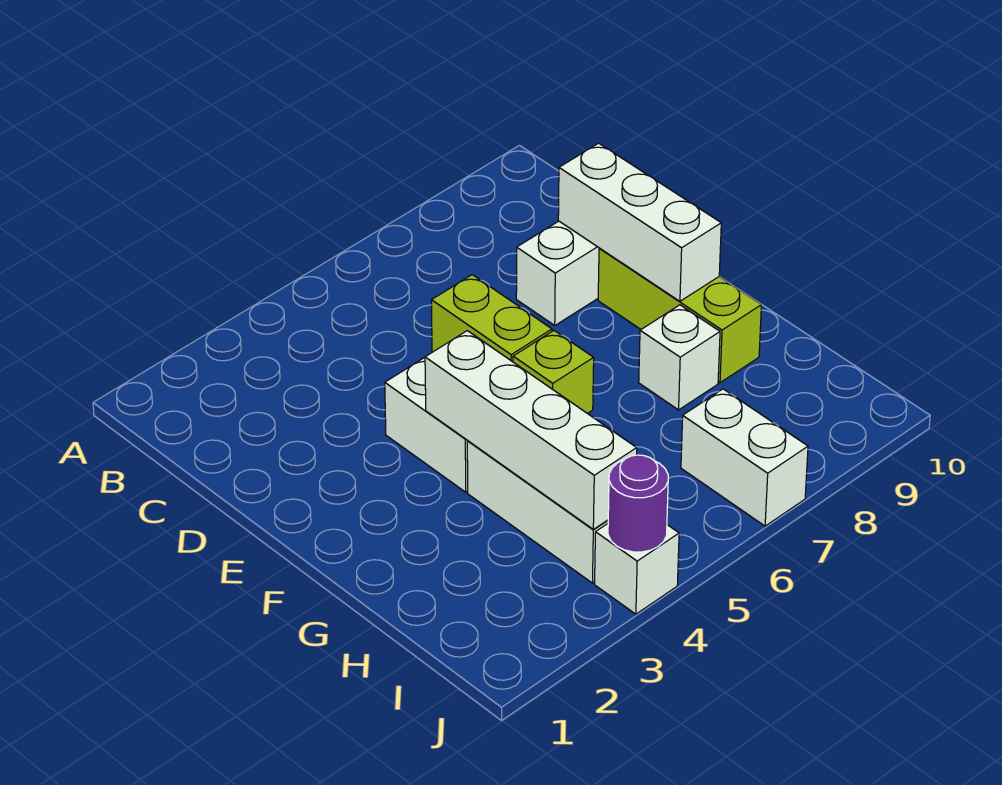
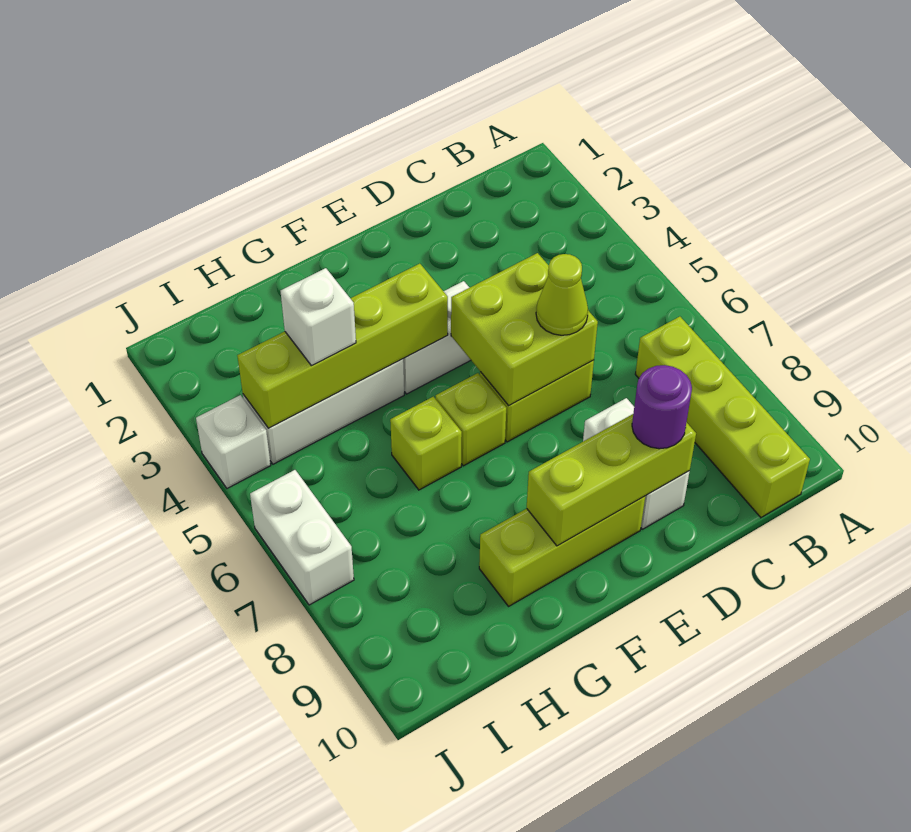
none -> lime 1x4 brick [635,317,810,517]
none -> lime 2x2 brick [451,253,598,406]
none -> lime 1x1 cone [536,254,588,335]
white 1x3 brick [558,143,721,301] -> lime 1x3 brick [527,414,696,546]
white 1x4 brick [425,331,637,529] -> lime 1x4 brick [237,264,448,428]
none -> lime 1x1 brick [390,397,462,490]
white 1x1 brick [639,305,720,410] -> white 1x1 brick moved to [280,268,356,366]
white 1x2 brick [681,389,808,526] -> white 1x2 brick turned to [250,470,354,605]
purple 1x1 round brick [608,455,668,552] -> purple 1x1 round brick moved to [632,365,692,449]

